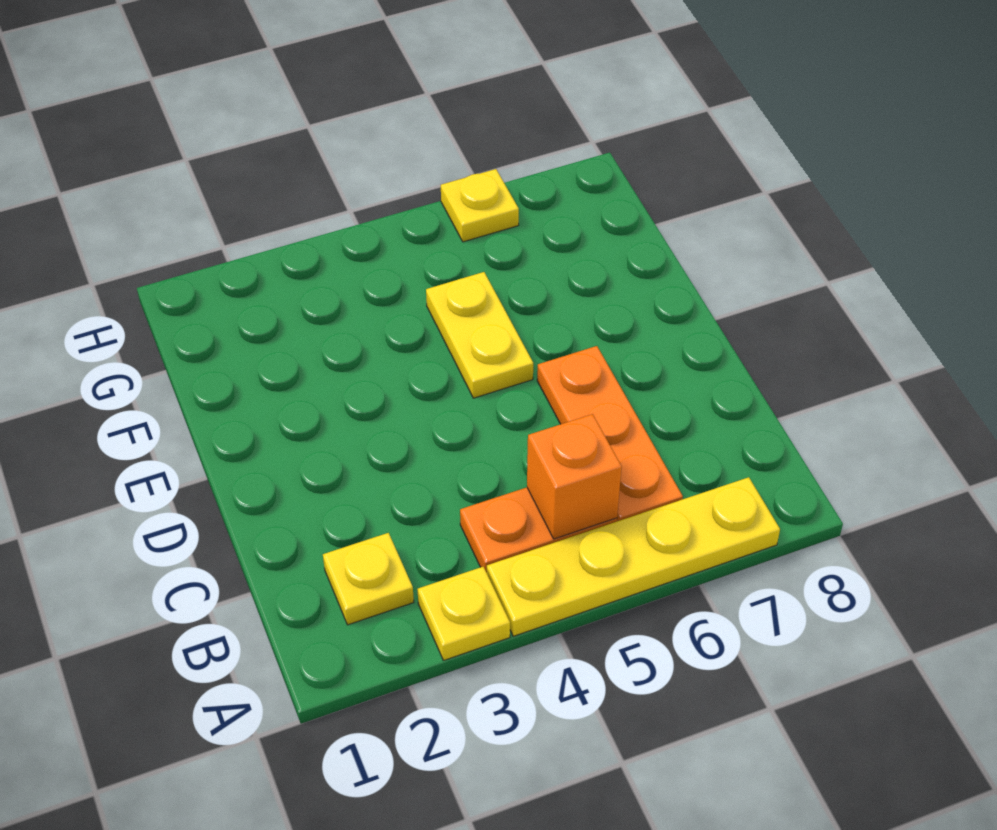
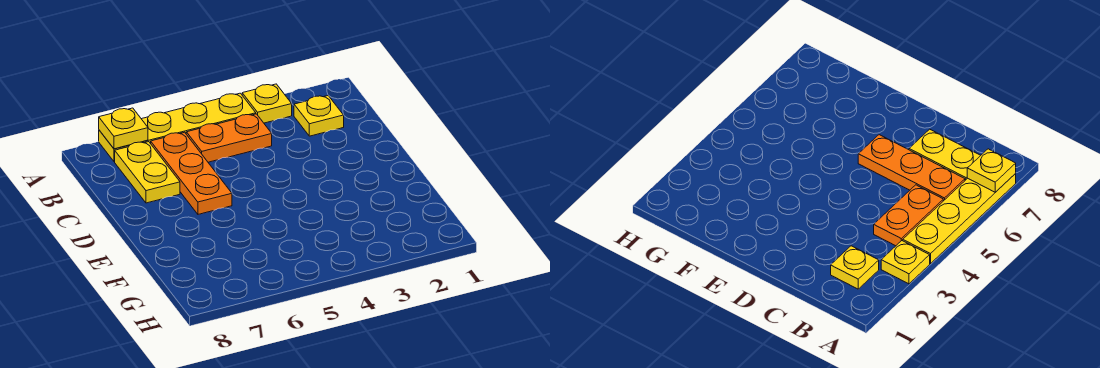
orange 1x1 brick [527,414,622,539] -> none
yellow 1x2 plate [426,272,533,398] -> yellow 1x2 plate moved to [115,142,180,203]
yellow 1x1 plate [441,169,519,242] -> yellow 1x1 plate moved to [99,108,148,149]

